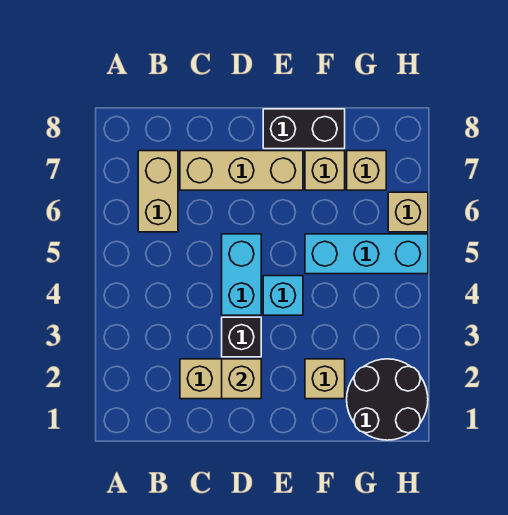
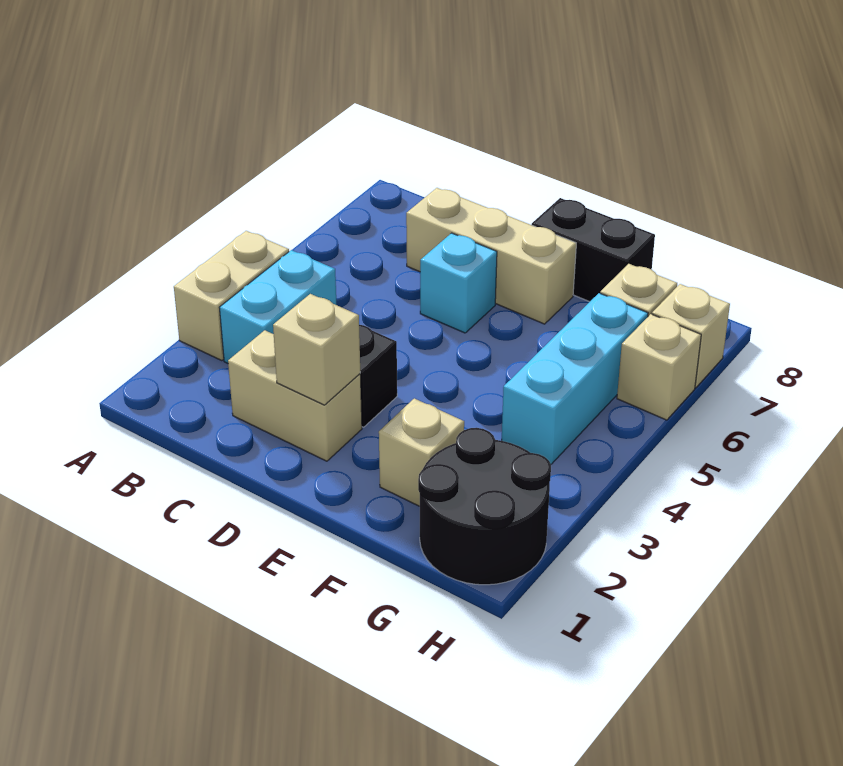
tan 1x2 brick [138,151,178,232] -> tan 1x2 brick moved to [174,231,289,361]
cyan 1x2 brick [222,234,261,315] -> cyan 1x2 brick moved to [219,250,337,363]
cyan 1x1 brick [263,276,303,315] -> cyan 1x1 brick moved to [420,233,497,333]
cyan 1x3 brick [305,234,428,274] -> cyan 1x3 brick turned to [502,293,648,464]
tan 1x1 brick [305,151,345,190] -> tan 1x1 brick moved to [652,284,730,388]

